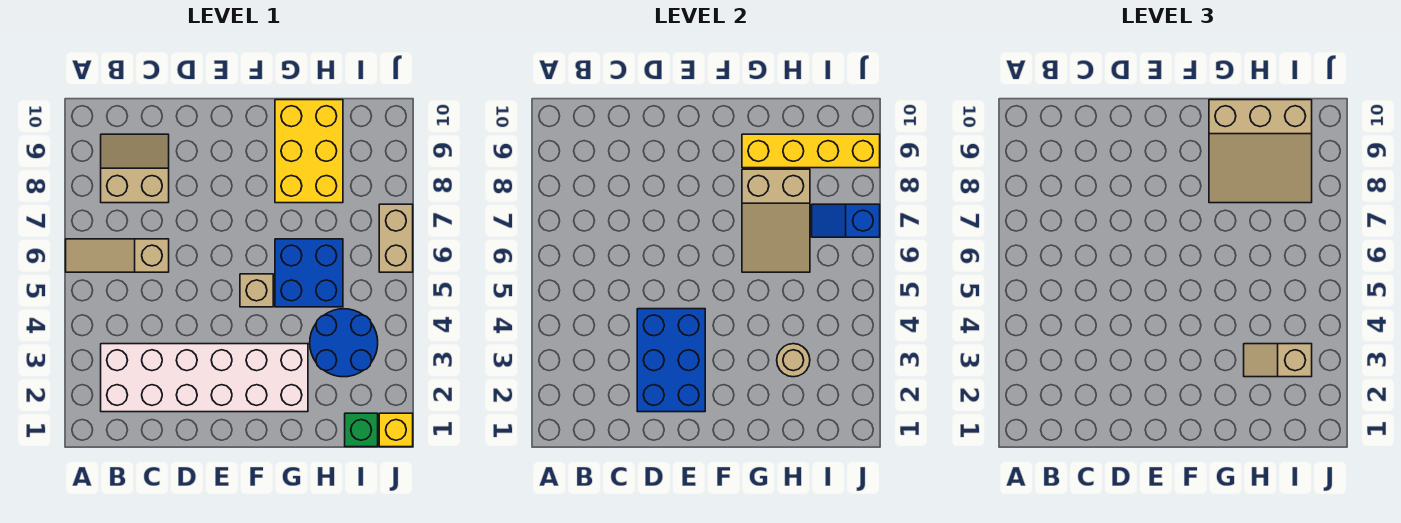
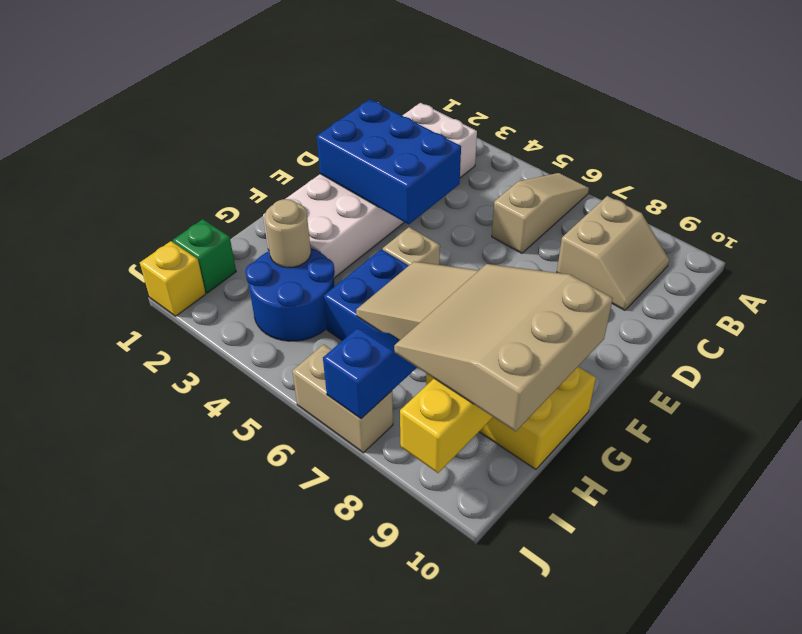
tan 1x2 slope [1244,344,1312,377] -> none

